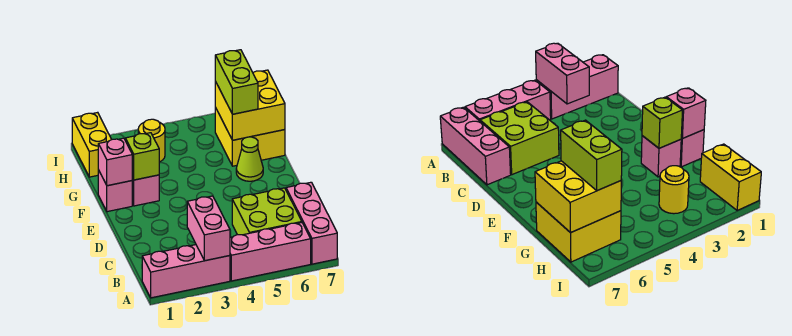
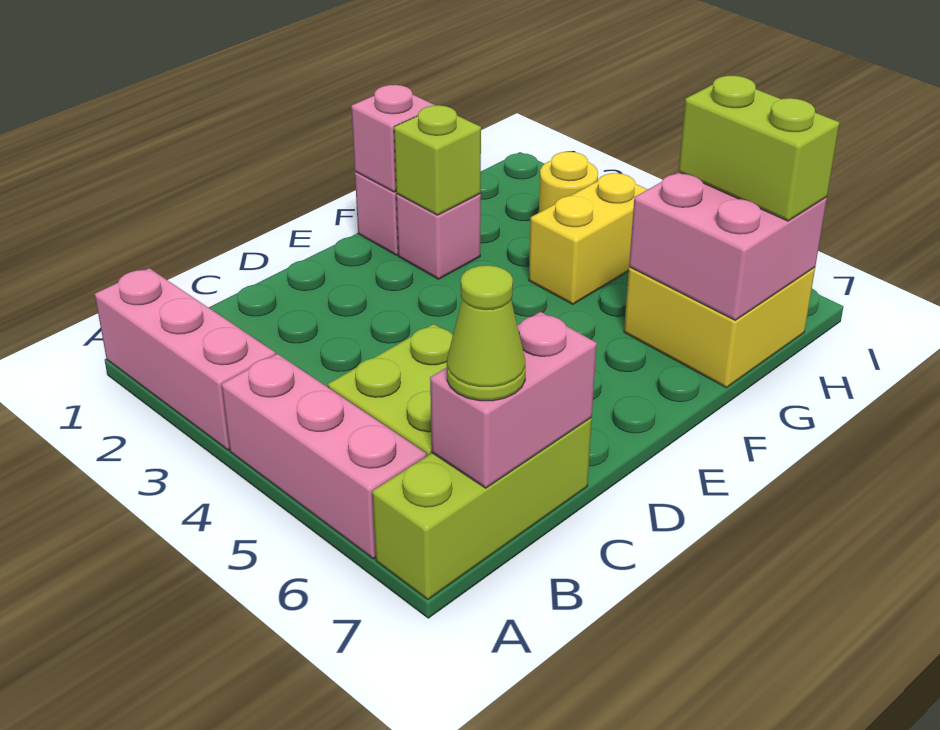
pink 1x2 brick [187,196,230,261] -> pink 1x2 brick moved to [430,312,597,488]
pink 1x3 brick [286,182,337,264] -> lime 1x3 brick [372,418,592,600]
lime 1x1 cone [236,137,263,181] -> lime 1x1 cone moved to [447,265,526,401]
yellow 2x2 brick [215,70,285,140] -> pink 2x2 brick [629,172,827,320]
lime 1x2 brick [215,50,258,114] -> lime 1x2 brick turned to [678,76,840,221]
yellow 1x2 brick [72,112,112,177] -> yellow 1x2 brick moved to [529,173,647,304]

